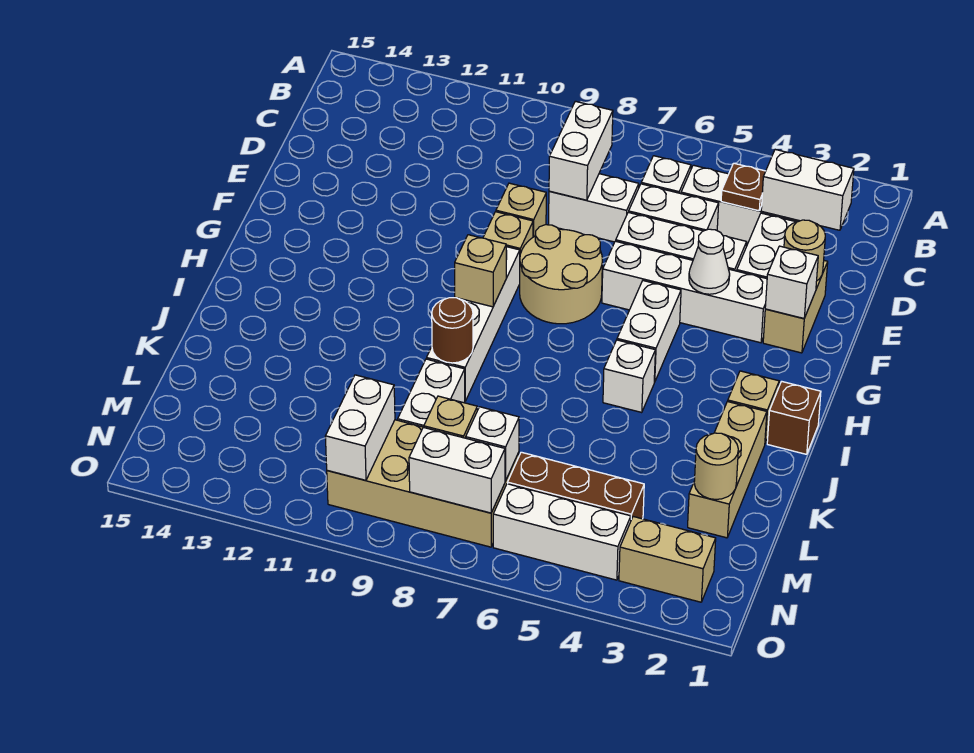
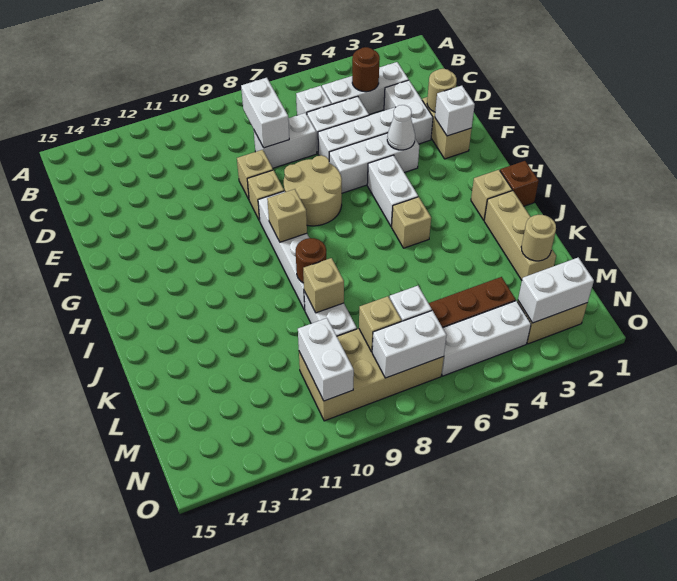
white 1x2 brick [761,150,854,230] -> white 1x2 brick moved to [518,257,594,323]
brown 1x1 plate [721,163,766,211] -> brown 1x1 round brick [352,47,380,92]
white 1x4 brick [602,241,767,343] -> white 1x3 brick [329,133,419,193]
white 1x1 brick [603,340,655,413] -> tan 1x1 brick [392,197,431,248]
none -> tan 1x1 brick [303,258,344,313]

